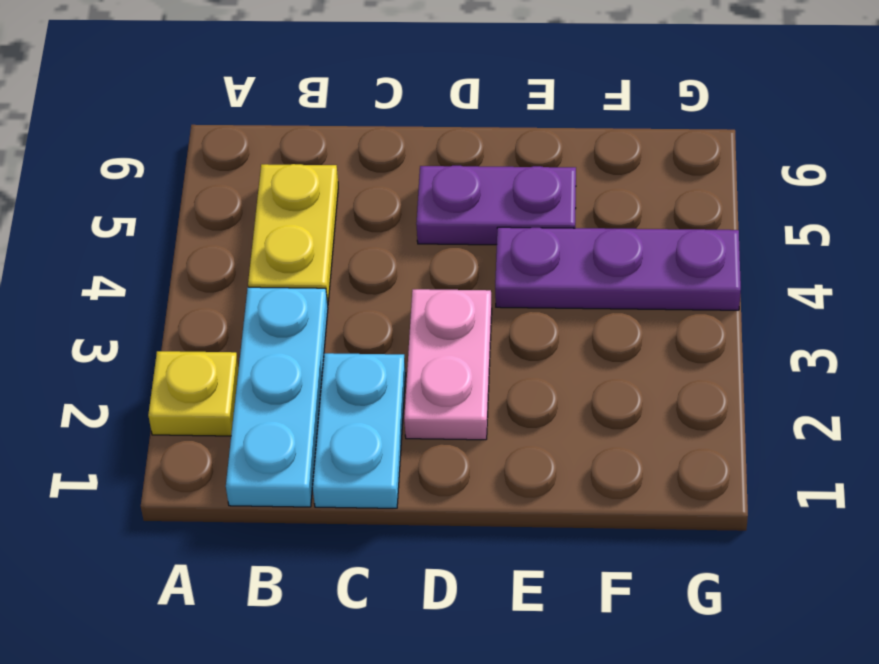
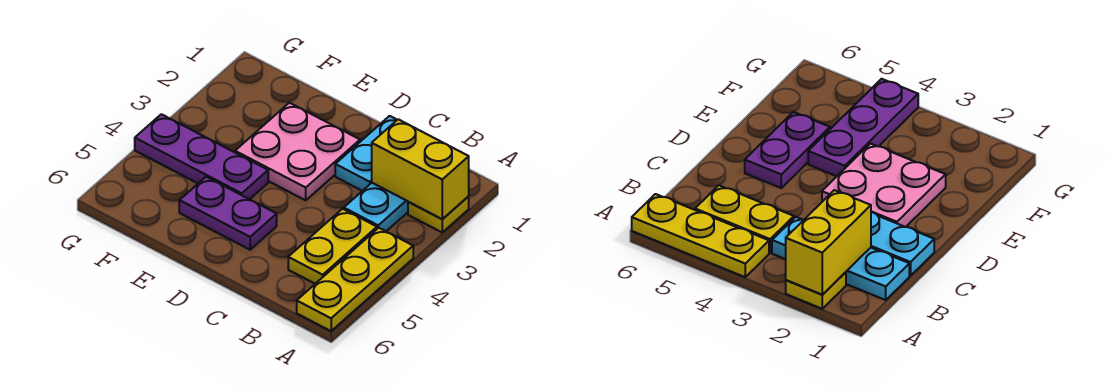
none -> yellow 1x2 brick [372,119,469,219]
none -> yellow 1x3 plate [297,228,413,331]
pink 1x2 plate [404,289,492,440] -> pink 2x2 plate [235,103,360,200]

